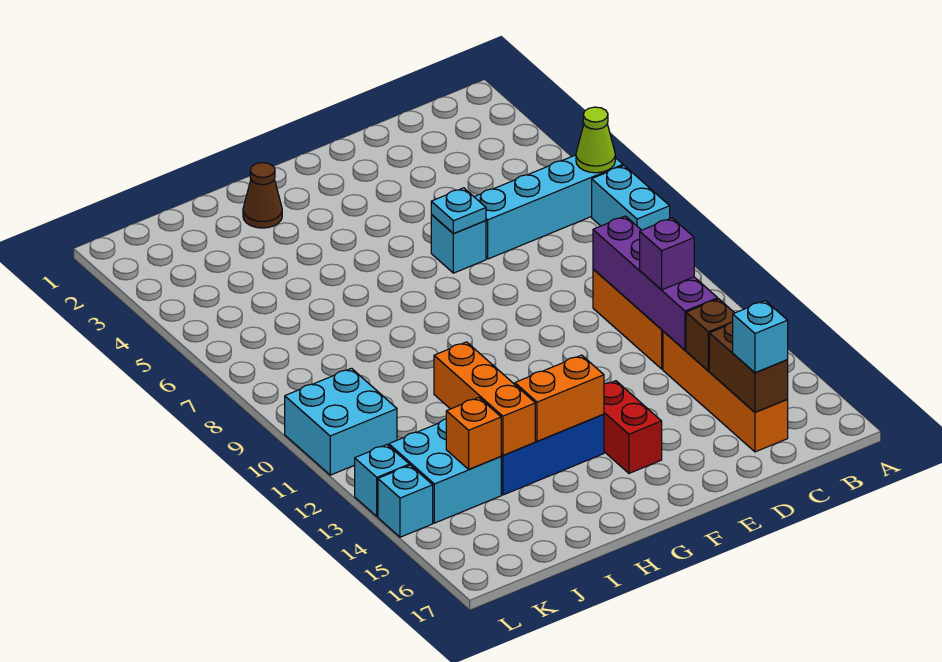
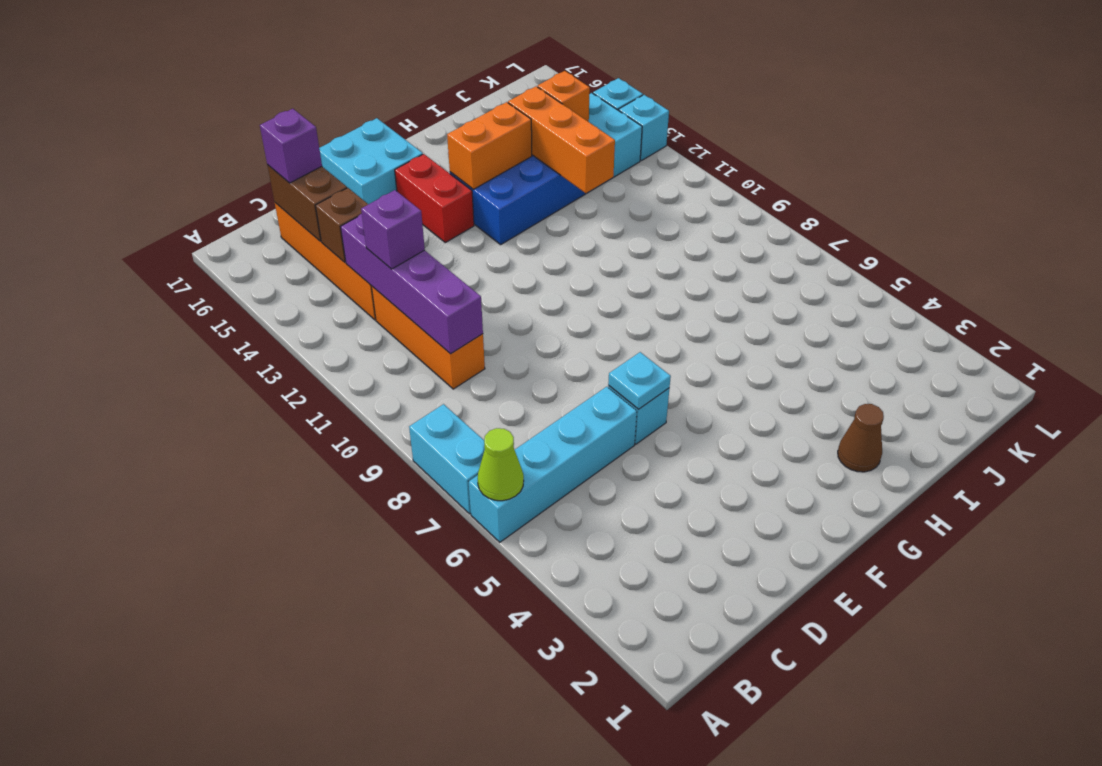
cyan 1x1 brick [733,301,788,373] -> purple 1x1 brick [260,109,322,183]
cyan 2x2 brick [285,368,397,475] -> cyan 2x2 brick moved to [319,118,423,204]

